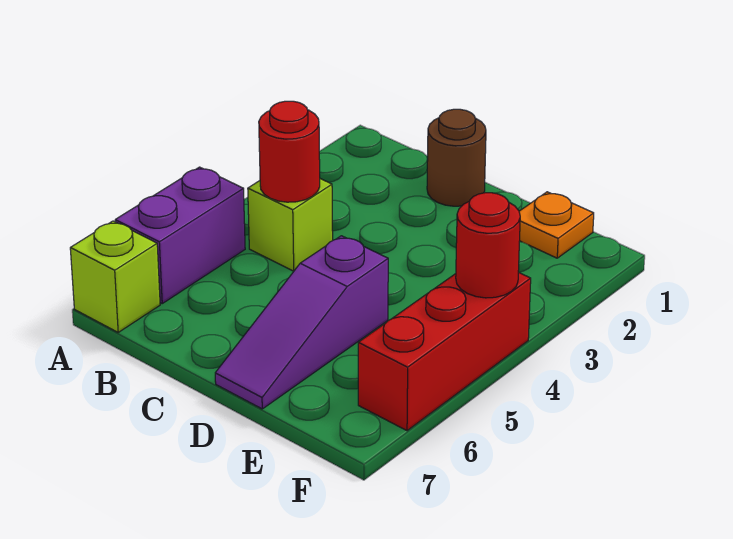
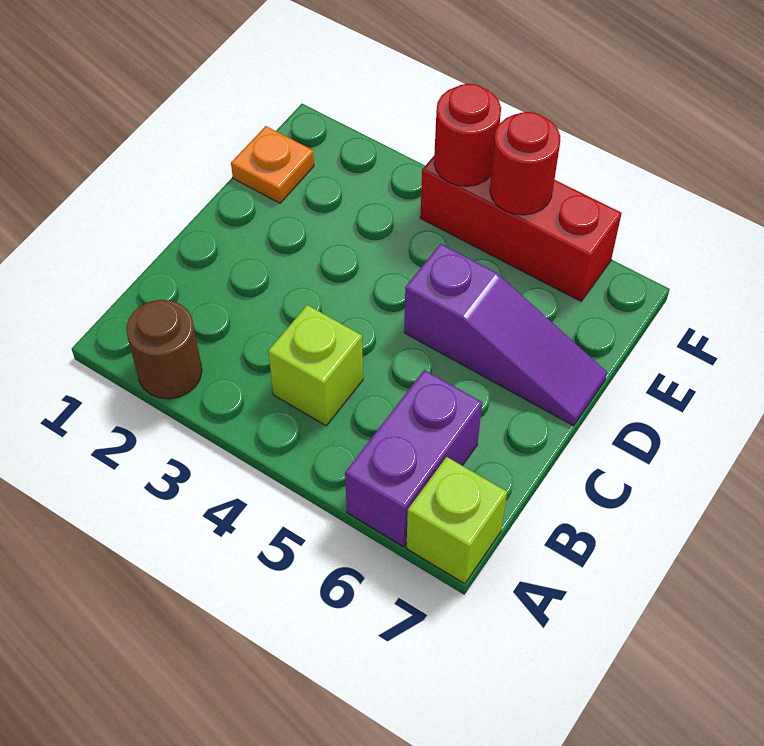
purple 1x2 brick [115,167,245,303] -> purple 1x2 brick turned to [345,370,482,547]
red 1x1 round brick [259,101,320,202] -> red 1x1 round brick moved to [490,112,560,215]
brown 1x1 round brick [427,109,486,206] -> brown 1x1 round brick moved to [126,300,202,399]

